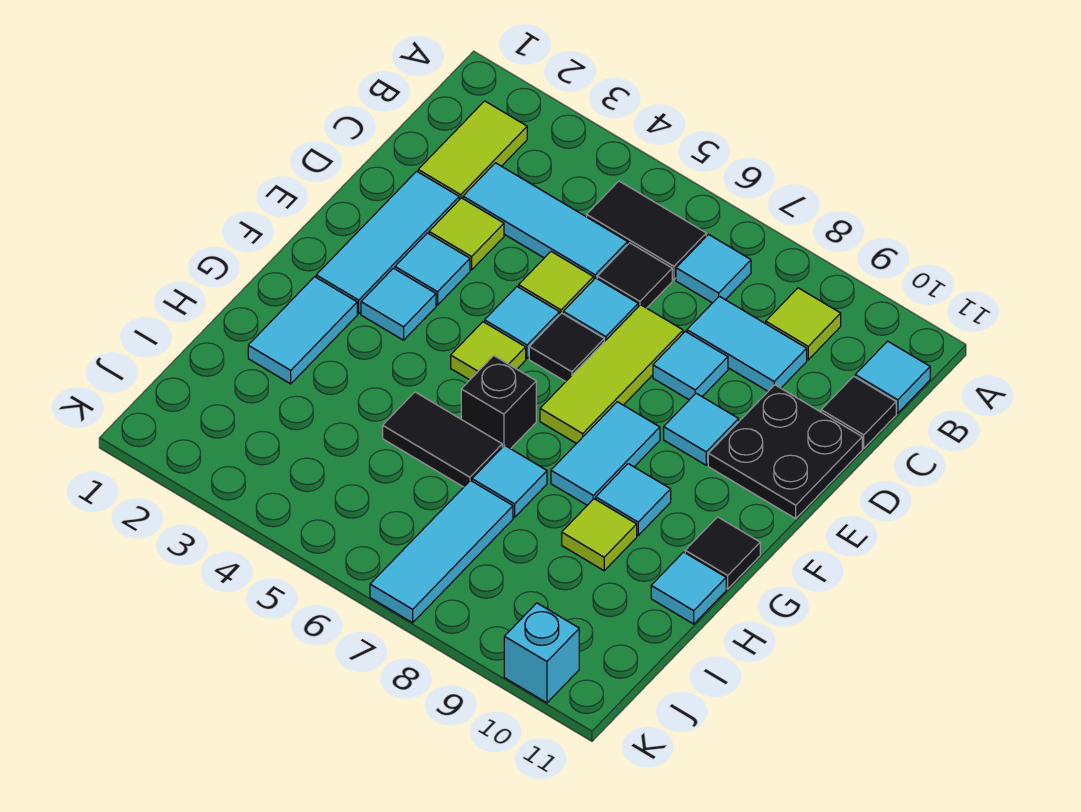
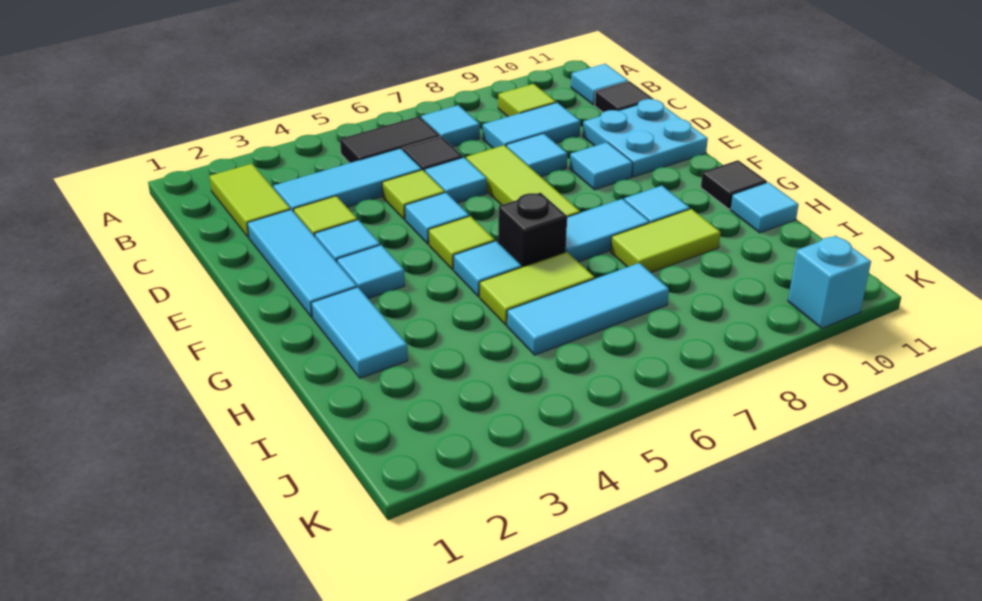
black 2x2 plate [708,385,862,519] -> cyan 2x2 plate [583,99,708,177]
black 1x1 tile [529,313,604,382] -> none
cyan 1x2 tile [551,402,660,505] -> cyan 1x2 tile turned to [566,199,650,262]
black 1x2 tile [383,392,502,487] -> lime 1x2 tile [480,252,595,325]
cyan 1x1 tile [472,445,547,517] -> cyan 1x1 tile moved to [454,241,522,297]
lime 1x1 tile [562,499,637,571] -> lime 1x2 tile [611,209,721,273]
cyan 1x3 tile [370,481,513,623] -> cyan 1x3 tile turned to [507,263,669,355]

